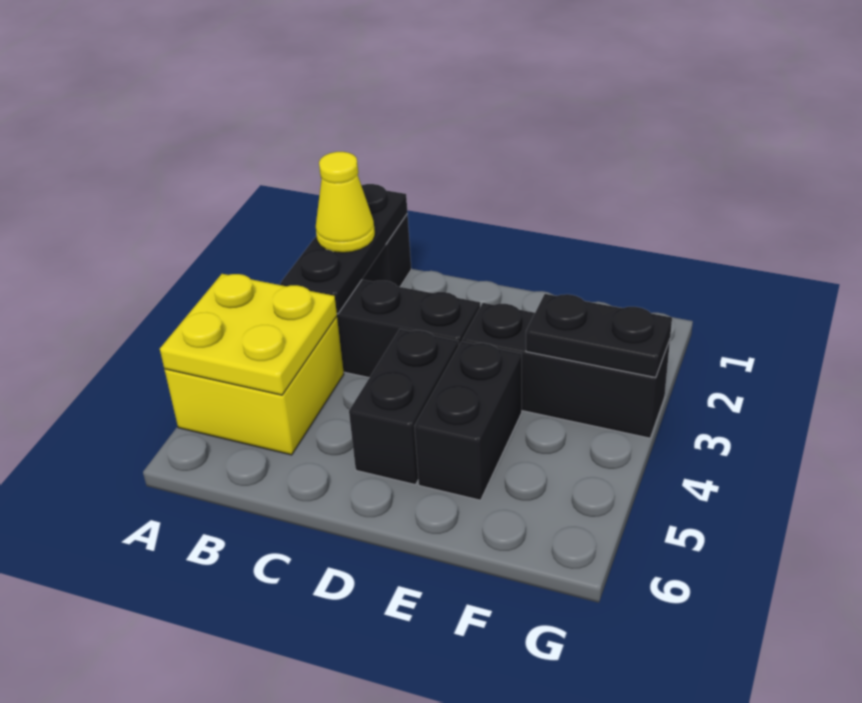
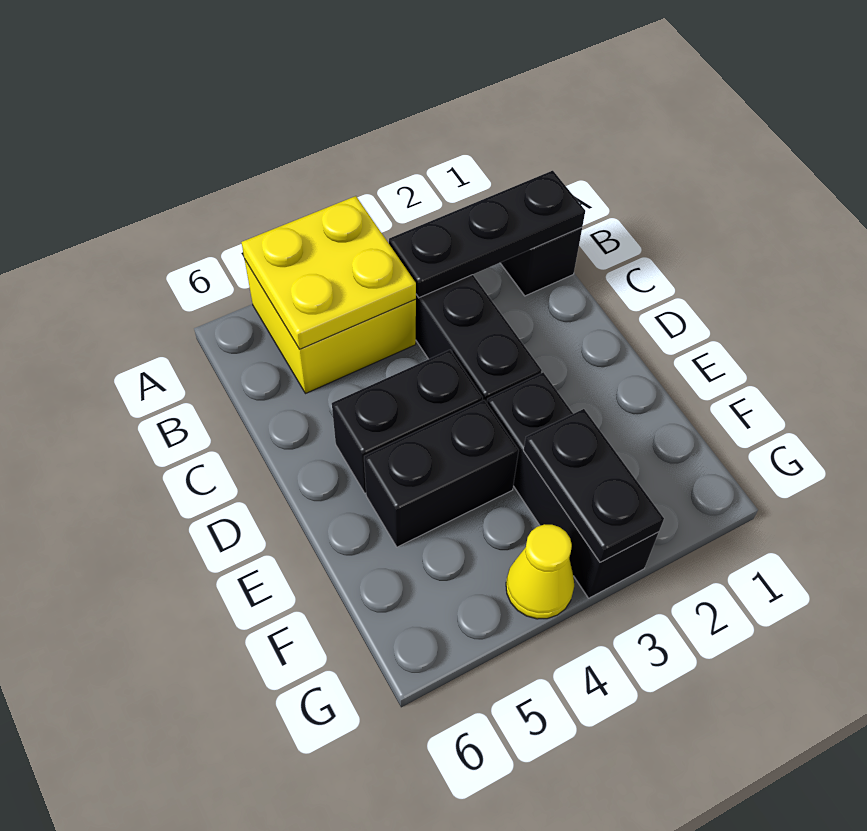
yellow 1x1 cone [316,152,375,253] -> yellow 1x1 cone moved to [506,524,574,619]

